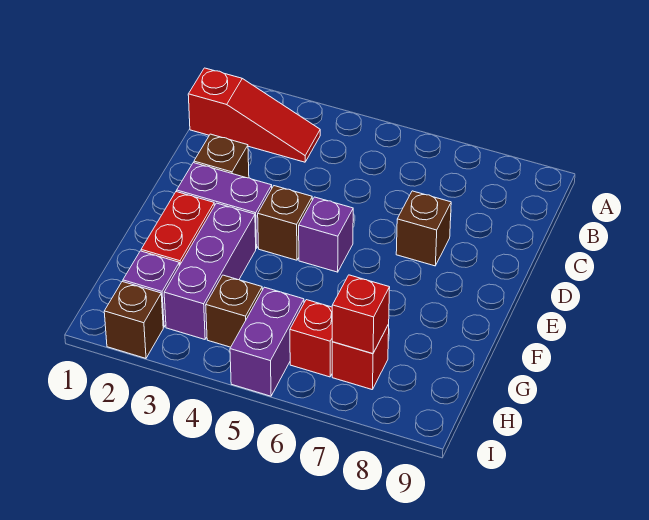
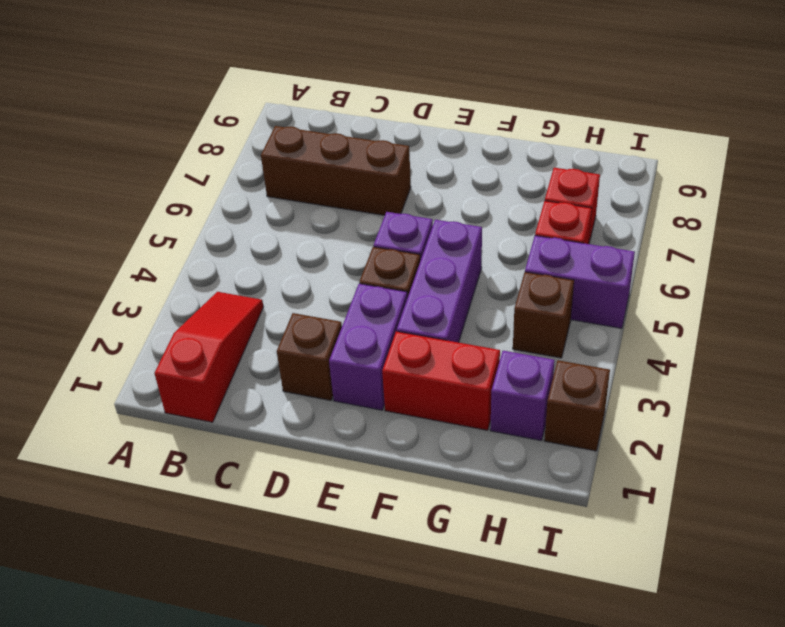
brown 1x1 brick [396,191,451,266] -> brown 1x3 brick [261,126,411,215]
purple 1x3 brick [164,203,256,339] -> purple 1x3 brick turned to [397,220,482,343]
red 1x1 brick [332,275,390,353] -> none

